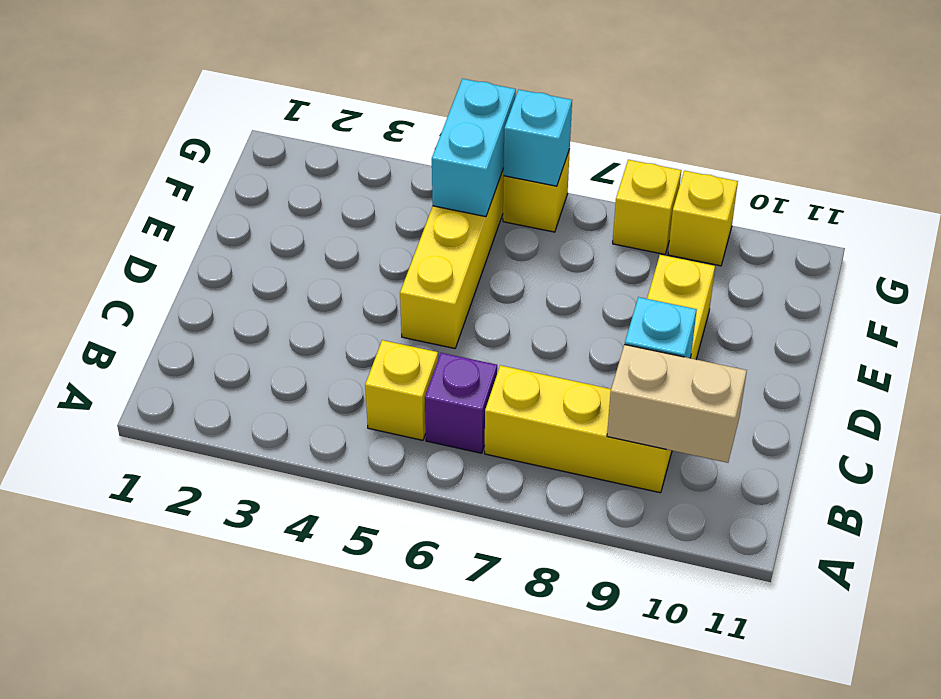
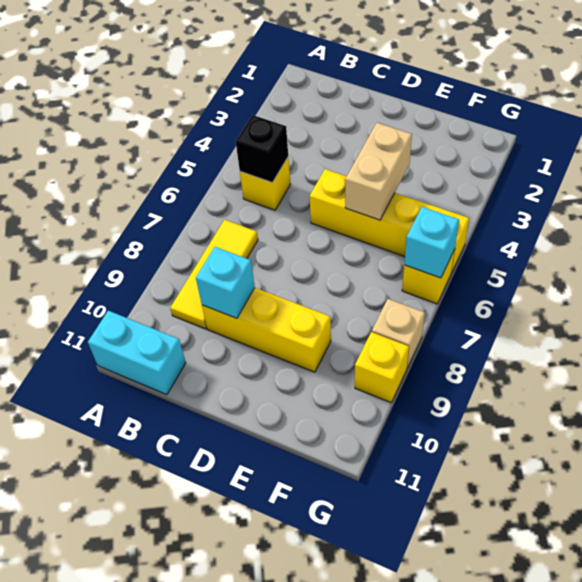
none -> black 1x1 brick [236,115,288,183]
purple 1x1 brick [425,353,497,453] -> none
yellow 1x3 brick [485,365,672,493] -> yellow 1x3 tile [170,220,258,329]
tan 1x2 brick [607,345,747,463] -> tan 1x2 brick moved to [345,123,412,220]
cyan 1x2 brick [432,79,516,217] -> cyan 1x2 brick moved to [88,311,186,395]
yellow 1x1 brick [613,160,681,254] -> tan 1x1 brick [372,299,425,368]

